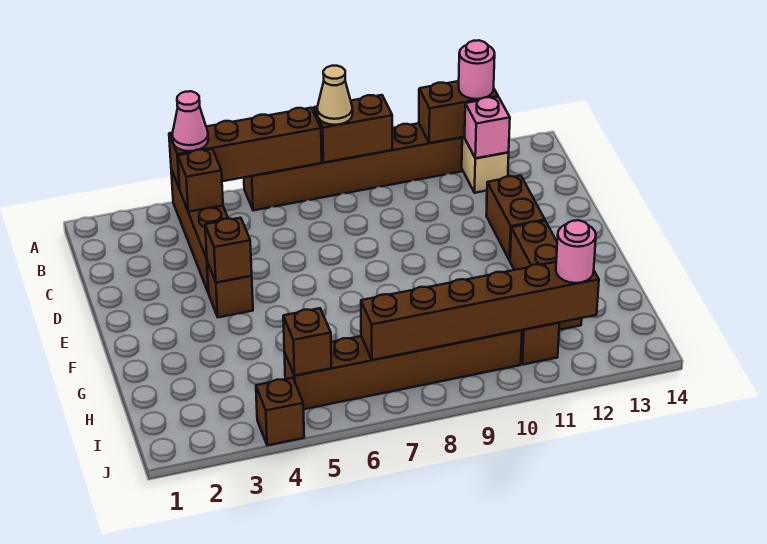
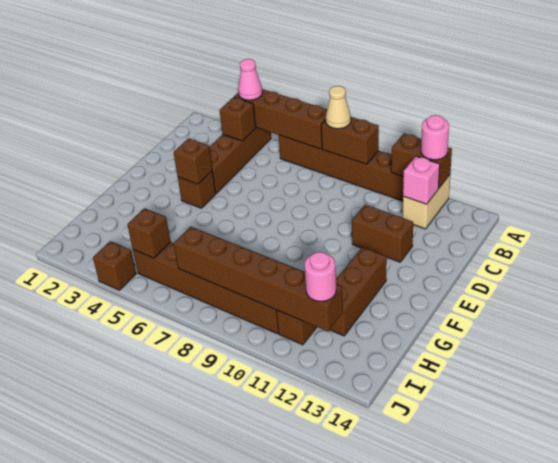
brown 1x2 brick [486,176,545,260] -> brown 1x2 brick turned to [352,205,413,262]

